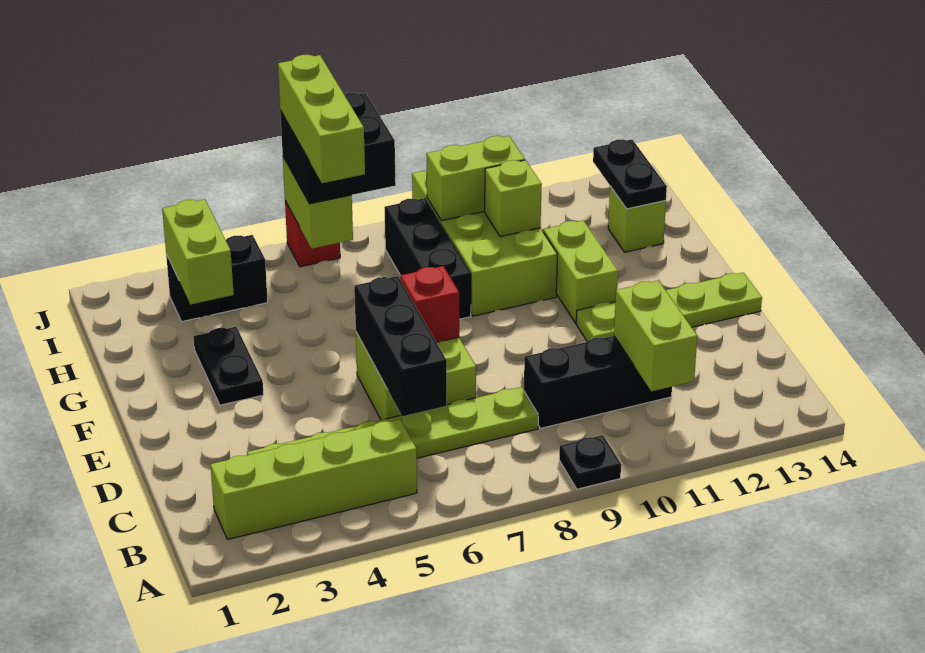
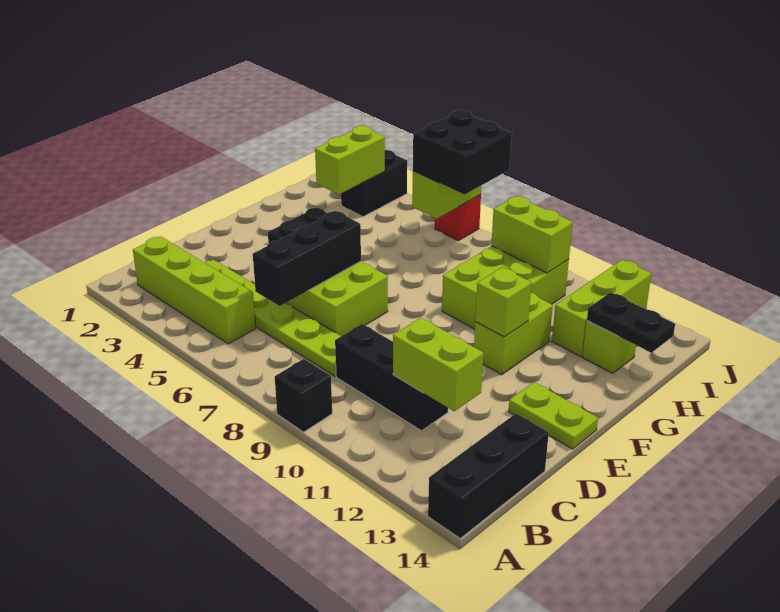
black 1x1 plate [559,435,621,489] -> black 1x1 brick [275,359,332,432]
lime 1x2 brick [614,280,697,391] -> lime 1x2 brick turned to [393,318,483,411]
red 1x1 brick [400,266,460,343] -> none
lime 1x4 plate [576,272,762,342] -> lime 1x2 plate [509,382,598,449]
black 1x3 brick [384,198,471,319] -> black 1x3 brick moved to [428,414,549,538]
lime 2x4 brick [412,170,557,316] -> lime 2x3 brick [442,246,569,329]
lime 1x3 brick [278,55,365,183] -> lime 1x3 brick moved to [552,260,651,357]
lime 1x1 brick [485,160,542,237] -> lime 1x1 brick moved to [475,268,531,337]
black 1x2 plate [593,140,667,209] -> black 1x2 plate turned to [587,292,675,353]
black 1x2 brick [166,235,268,321] -> black 1x2 brick turned to [341,150,407,217]

